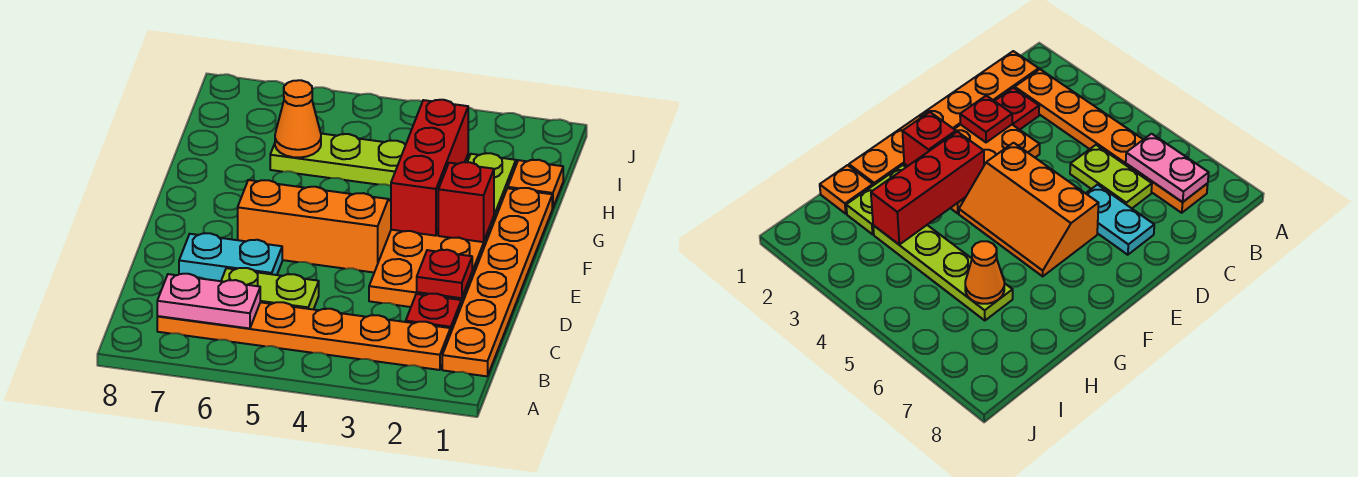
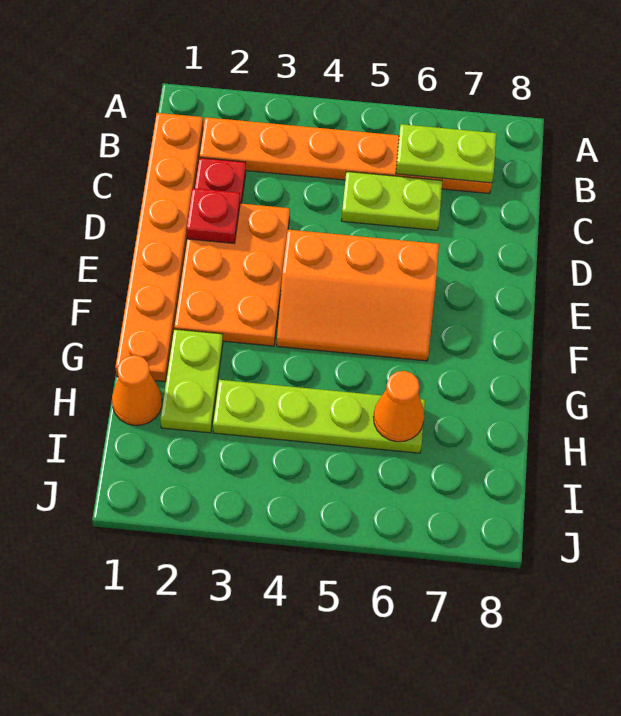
pink 1x2 plate [157,274,260,328] -> lime 1x2 plate [396,124,496,183]
cyan 1x2 plate [179,233,282,281] -> none
red 1x1 brick [438,162,494,242] -> none
red 1x3 brick [391,100,468,236] -> none
orange 1x1 plate [508,160,563,208] -> orange 1x1 cone [112,355,162,425]

